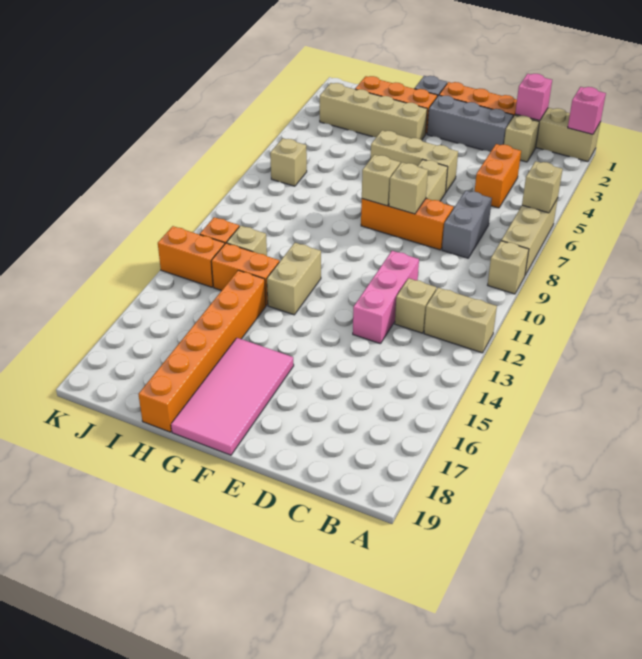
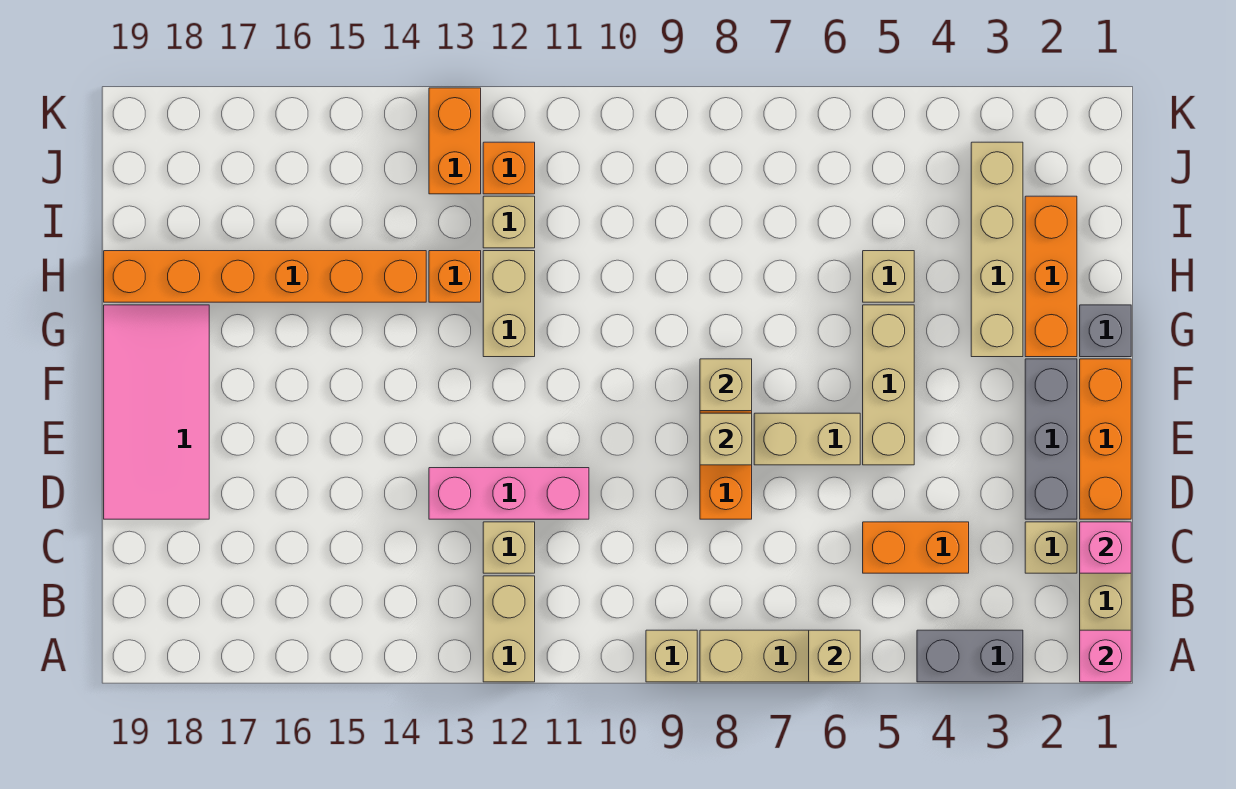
grey 1x2 brick [442,191,492,258] -> grey 1x2 brick moved to [917,630,1023,682]
pink 2x4 tile [171,338,294,455] -> pink 2x4 tile turned to [104,305,209,519]
tan 1x2 brick [267,243,321,315] -> tan 1x2 brick turned to [483,251,535,357]
orange 1x2 brick [211,243,279,306] -> orange 1x1 brick [429,251,481,302]
tan 1x1 brick [270,138,307,186] -> tan 1x1 brick moved to [863,251,914,302]

